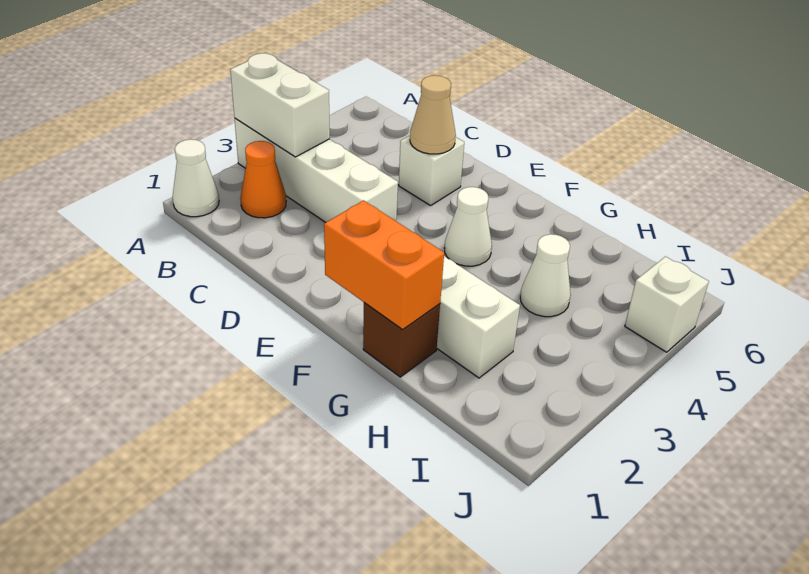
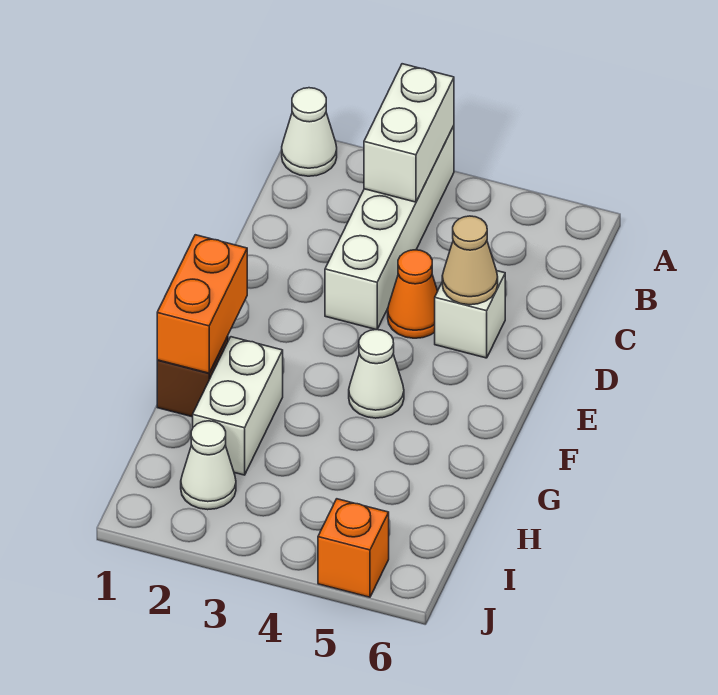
orange 1x1 cone [240,141,286,218] -> orange 1x1 cone moved to [388,250,438,338]
white 1x1 cone [520,234,571,317] -> white 1x1 cone moved to [181,421,236,510]
white 1x1 brick [625,257,709,352] -> orange 1x1 brick [318,499,389,597]

